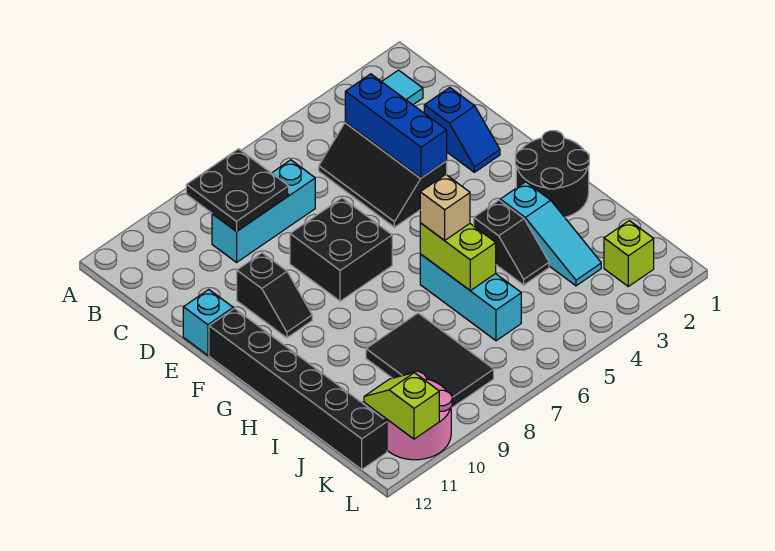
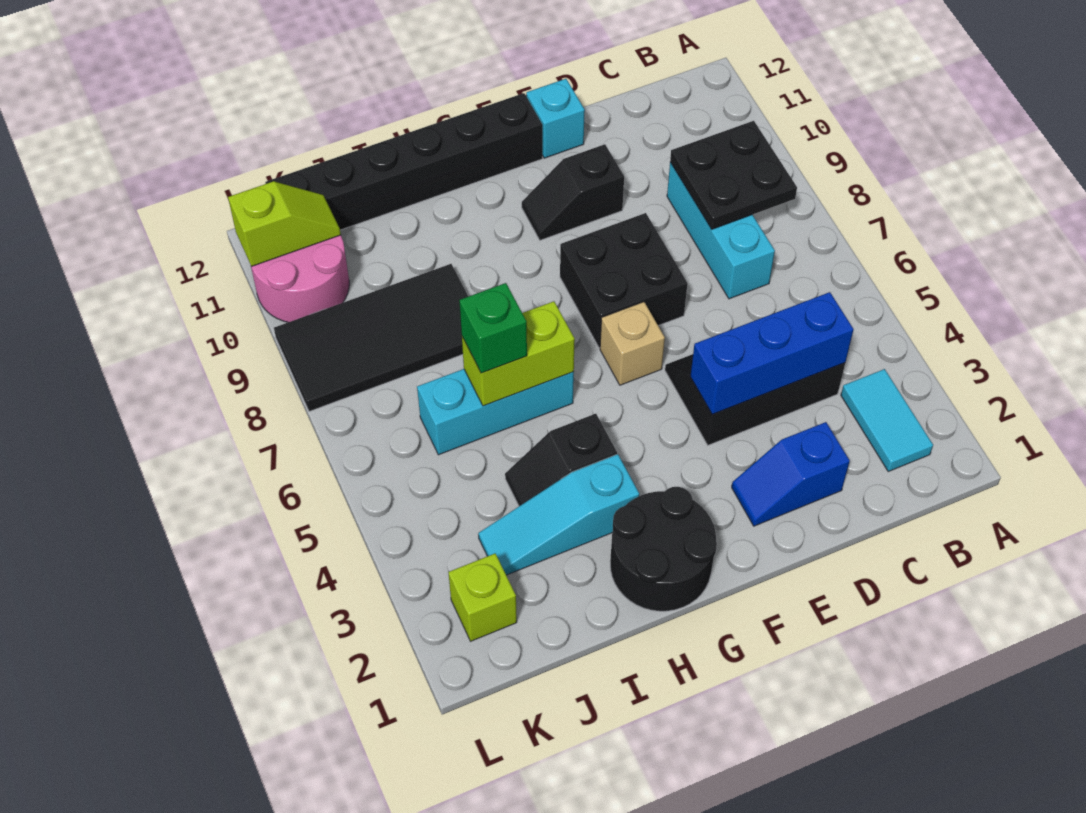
tan 1x1 brick [420,175,470,240] -> tan 1x1 brick moved to [600,302,665,385]
none -> green 1x1 brick [459,283,527,373]
black 2x3 tile [366,313,494,408] -> black 2x4 tile [274,264,468,411]

